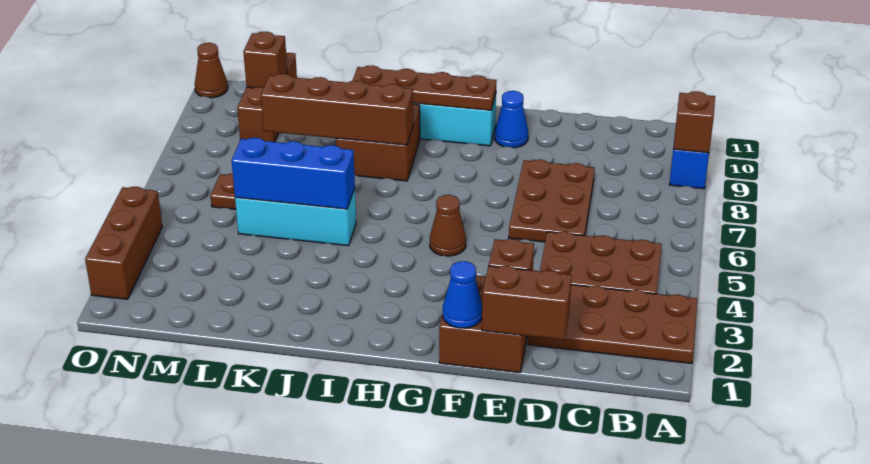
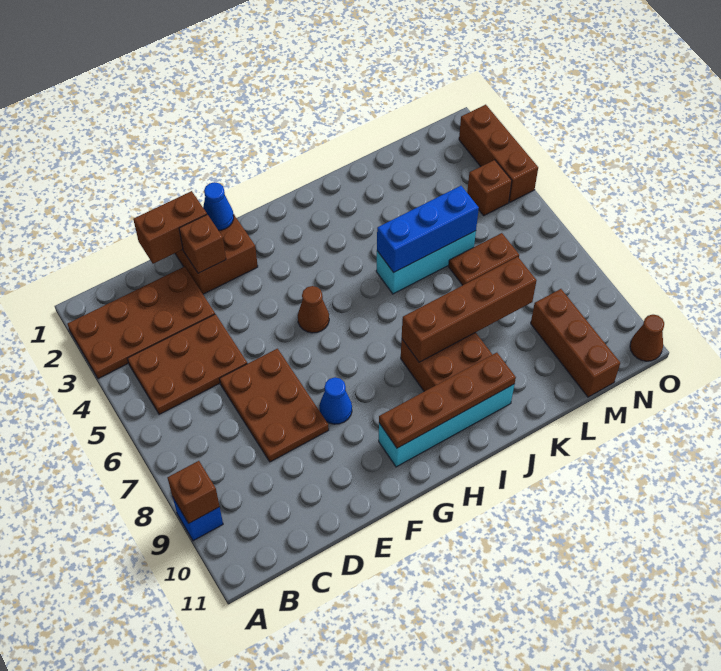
blue 1x1 cone [495,91,528,148] -> blue 1x1 cone moved to [319,377,352,424]
brown 1x1 brick [243,31,287,88] -> brown 1x1 brick moved to [467,160,512,215]

